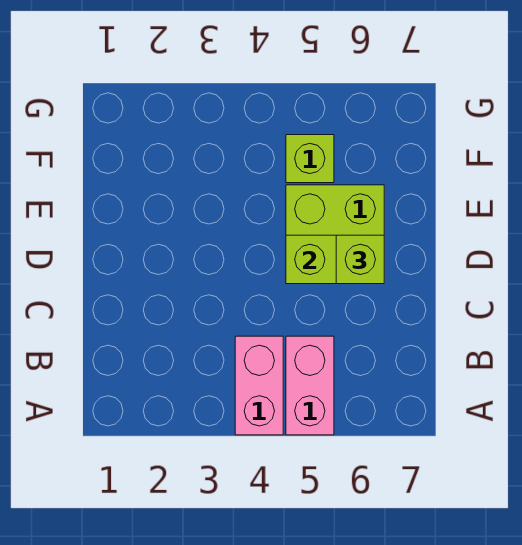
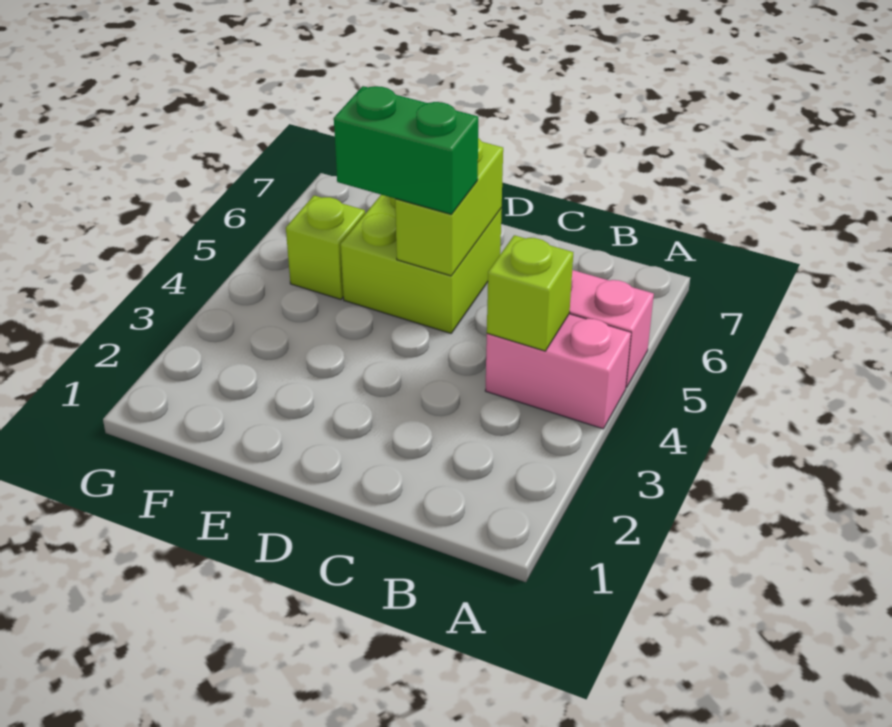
none -> green 1x2 brick [334,86,478,214]
lime 1x1 brick [336,235,384,284] -> lime 1x1 brick moved to [487,235,573,351]

